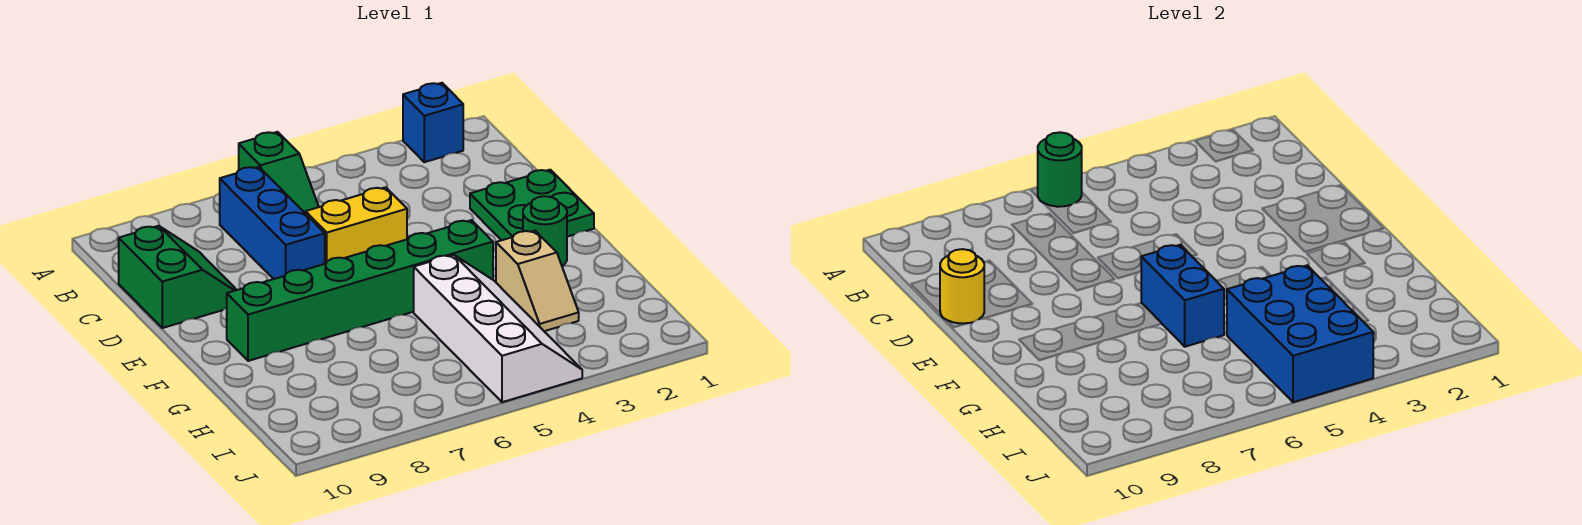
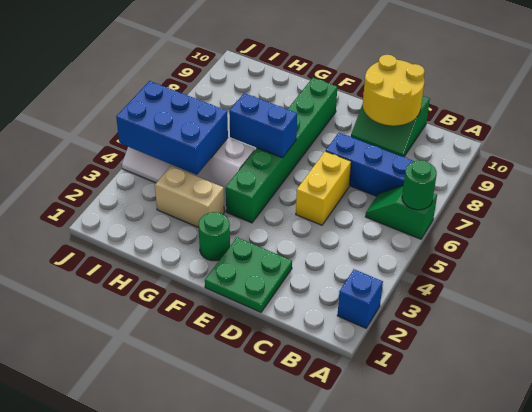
yellow 1x1 round brick [940,249,984,323] -> yellow 2x2 round brick [363,55,424,126]
tan 1x2 slope [496,231,579,331] -> tan 1x2 brick [155,166,224,228]

